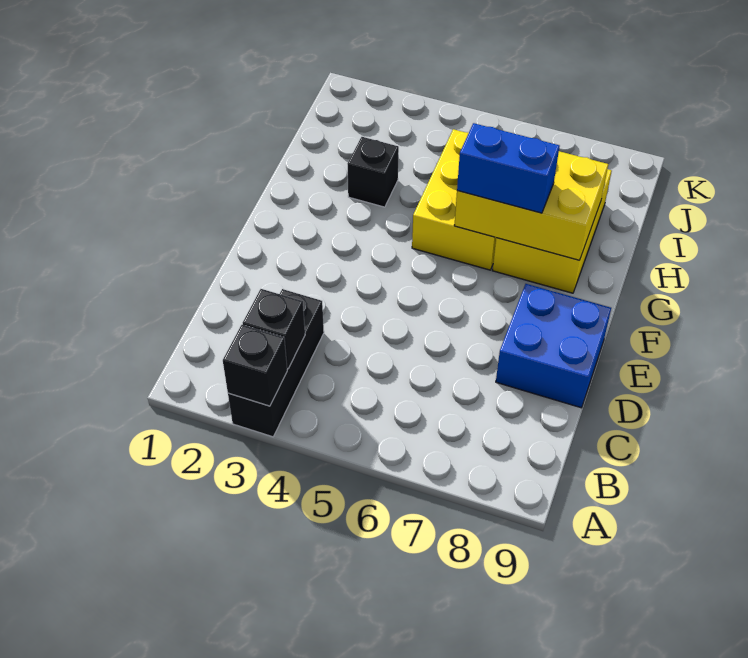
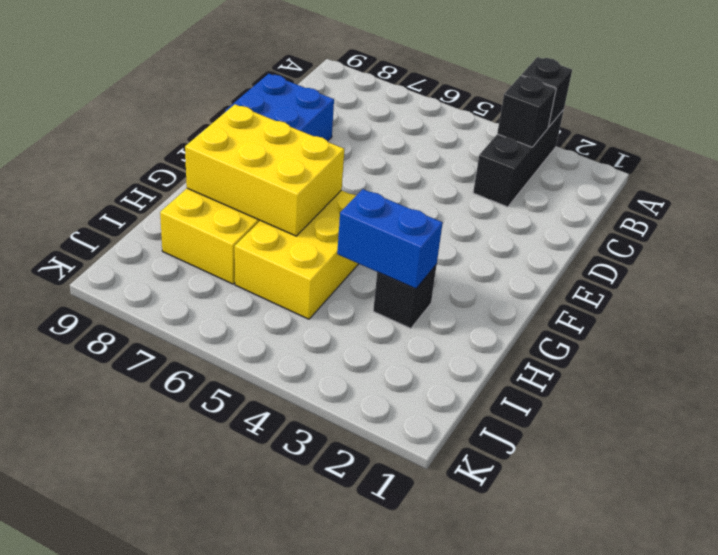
blue 1x2 brick [457,123,559,213] -> blue 1x2 brick moved to [337,189,443,289]

